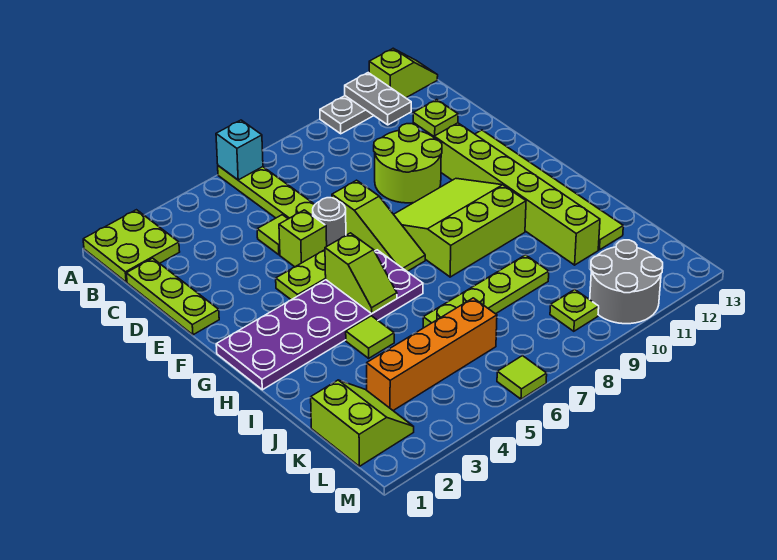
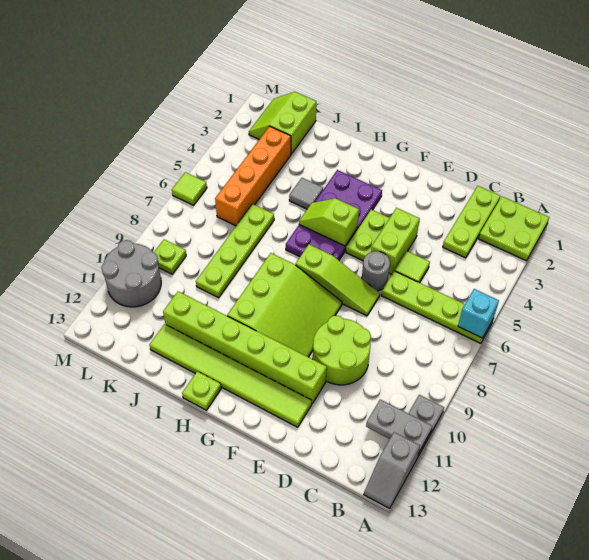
lime 1x2 slope [369,49,438,98] -> grey 1x2 slope [364,432,420,508]
lime 1x3 plate [126,258,219,335] -> lime 1x3 plate turned to [443,186,500,258]
lime 1x1 plate [413,100,458,136] -> lime 1x1 plate moved to [182,371,221,410]
lime 1x1 brick [279,210,327,267] -> lime 1x2 brick [371,208,420,274]
lime 1x3 slope [332,180,425,271] -> lime 1x3 slope turned to [296,244,380,316]
purple 2x6 plate [216,250,423,390] -> purple 2x4 plate [286,170,382,260]
lime 1x1 tile [346,316,394,358] -> grey 1x1 tile [289,178,323,209]
lime 2x2 slope [311,380,414,466] -> lime 2x2 slope turned to [249,92,316,154]

